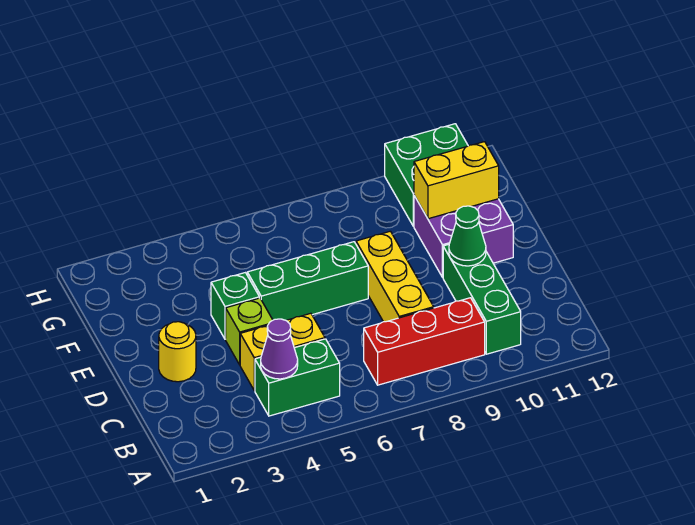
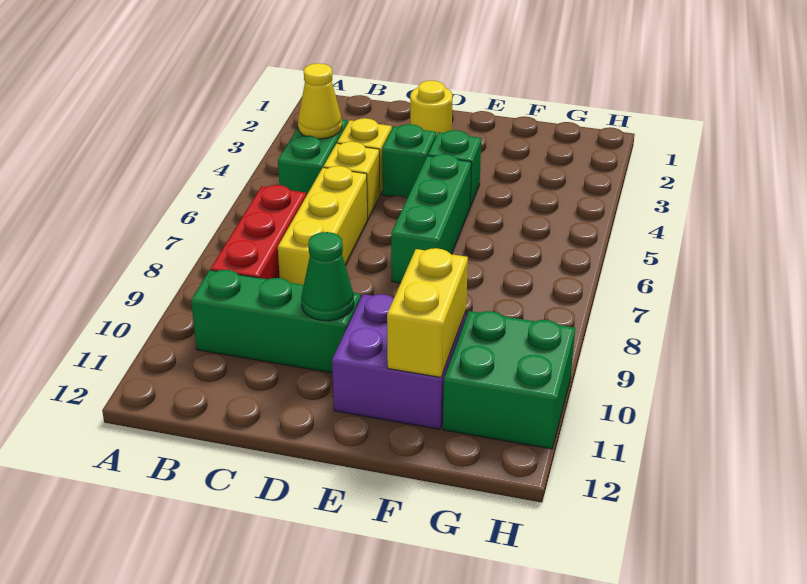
purple 1x1 cone [261,319,298,379] -> yellow 1x1 cone [298,63,342,139]
yellow 1x3 brick [356,231,434,322] -> yellow 1x3 brick turned to [278,166,368,285]
lime 1x1 brick [226,298,273,365] -> green 1x1 brick [382,124,436,198]

